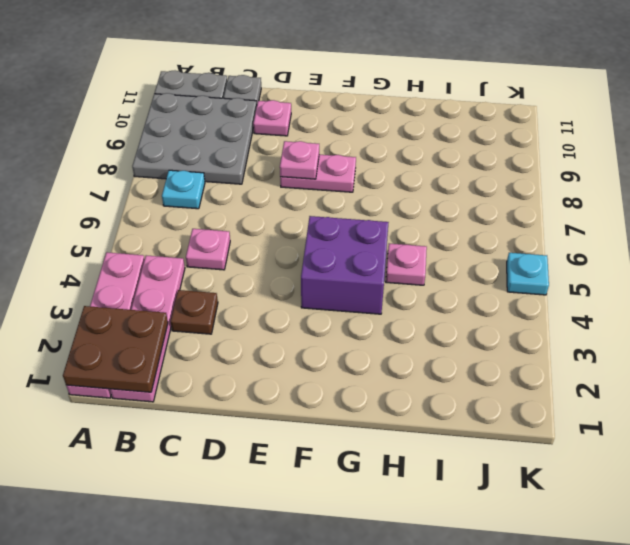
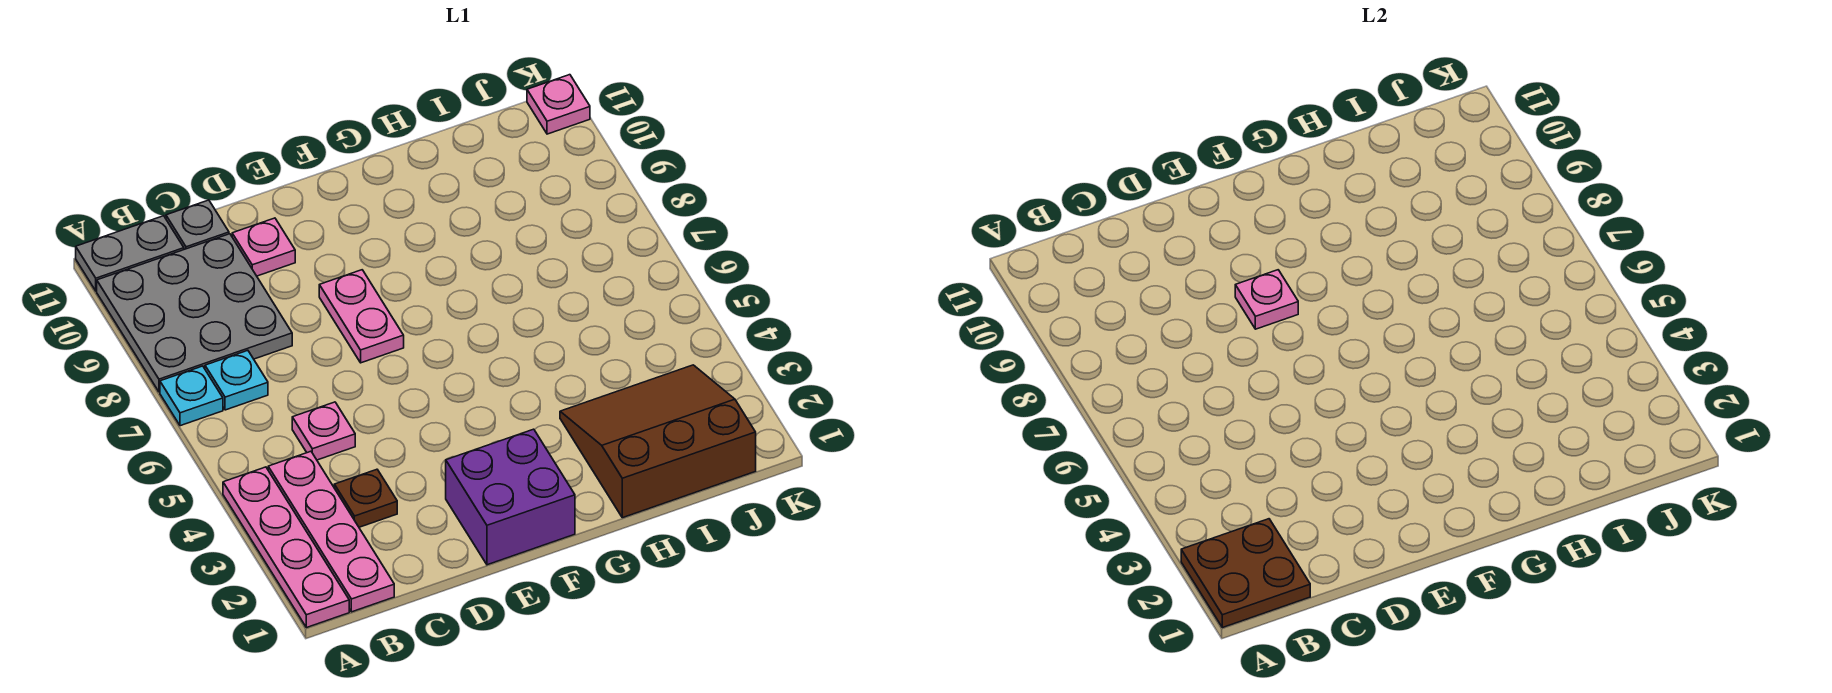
pink 1x2 plate [280,155,356,192] -> pink 1x2 plate turned to [319,270,404,363]
purple 2x2 brick [301,216,389,314] -> purple 2x2 brick moved to [446,429,575,565]
none -> brown 3x3 slope [560,365,756,518]
pink 1x1 plate [386,244,427,285] -> pink 1x1 plate moved to [527,75,590,134]
cyan 1x1 plate [507,253,549,295] -> cyan 1x1 plate moved to [160,366,223,426]

